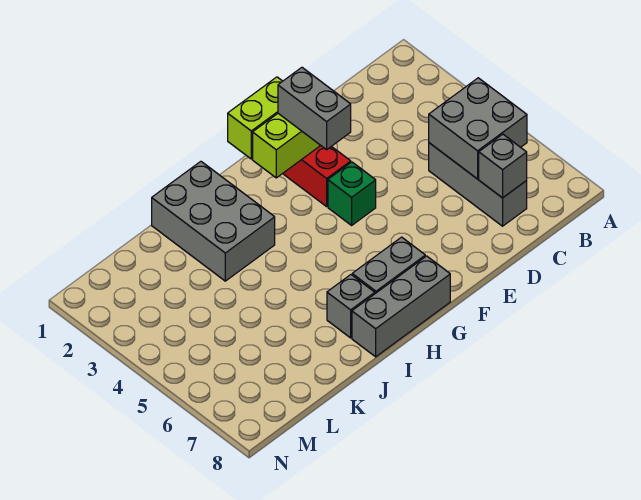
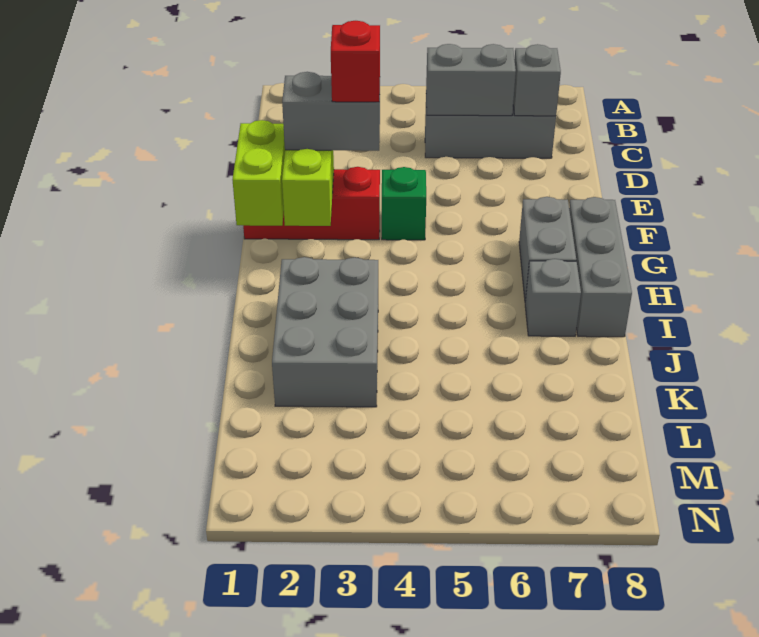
grey 2x2 brick [429,78,527,179] -> grey 1x2 brick [426,44,516,116]
none -> red 1x1 brick [331,21,380,102]
grey 2x3 brick [152,161,275,281] -> grey 2x3 brick turned to [272,257,378,407]

